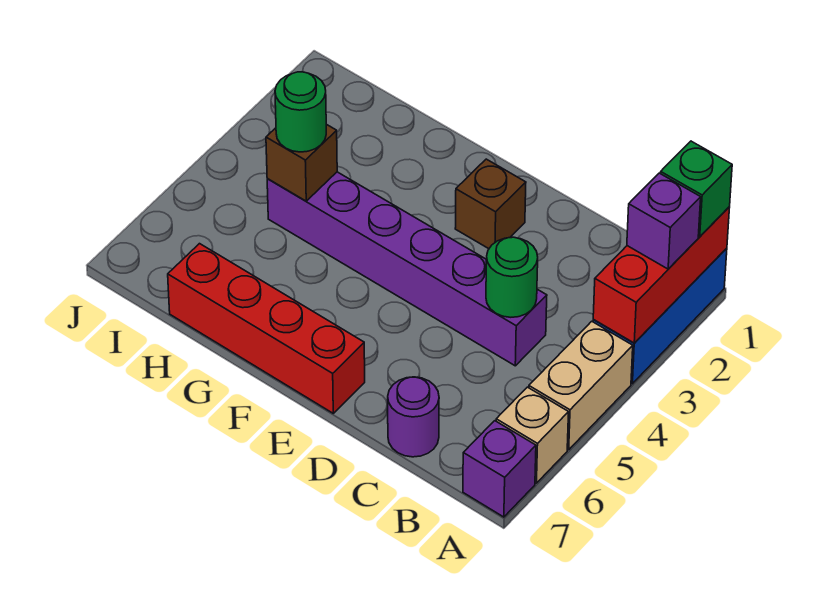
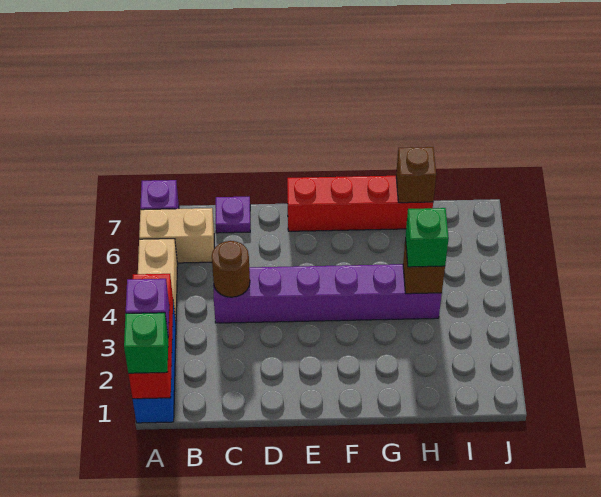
tan 1x1 brick [496,387,569,483] -> tan 1x2 brick [139,208,214,263]
green 1x1 round brick [486,237,538,317] -> brown 1x1 round brick [212,241,250,297]
purple 1x1 round brick [388,377,439,457] -> purple 1x1 plate [215,197,250,233]
brown 1x1 brick [455,159,526,249] -> brown 1x1 brick moved to [396,147,436,203]
green 1x1 round brick [275,72,326,152] -> green 1x1 brick [405,208,449,267]

